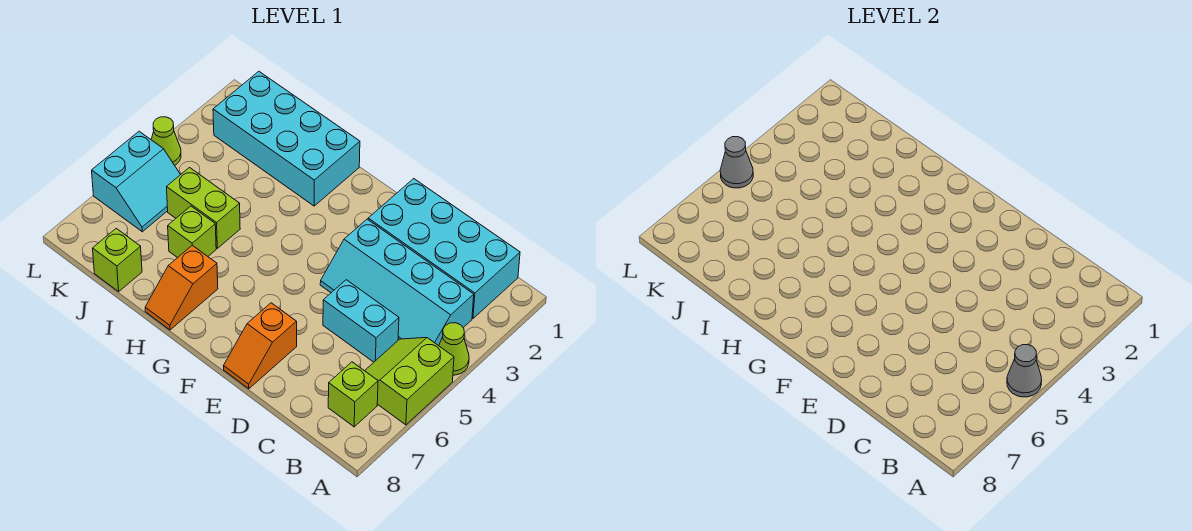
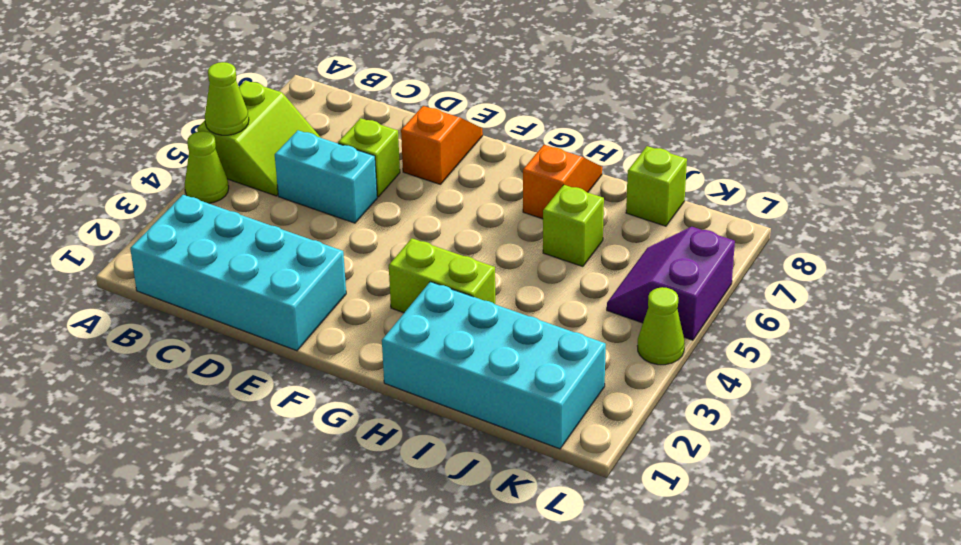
grey 1x1 cone [1007,345,1042,397] -> lime 1x1 cone [205,62,249,135]
cyan 2x4 slope [320,219,474,346] -> none
lime 1x1 brick [328,362,378,427] -> lime 1x1 brick moved to [338,118,400,197]
lime 1x2 brick [167,168,240,248] -> lime 1x2 brick moved to [389,238,495,313]
cyan 2x2 slope [92,131,180,232] -> purple 2x2 slope [607,227,735,340]
grey 1x1 cone [720,137,753,188] -> none

